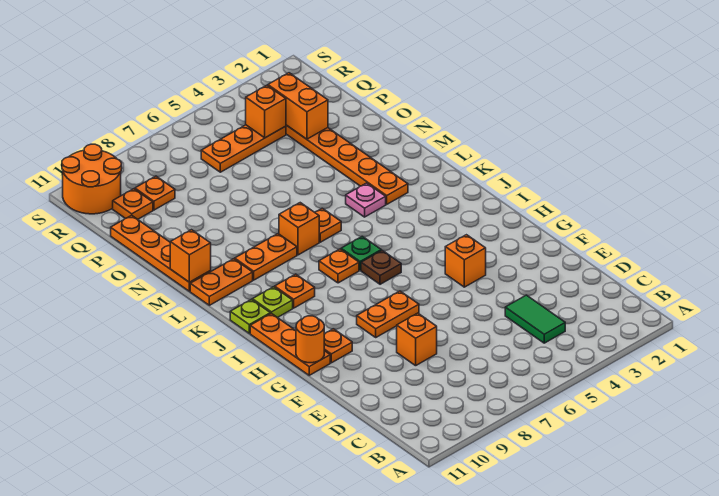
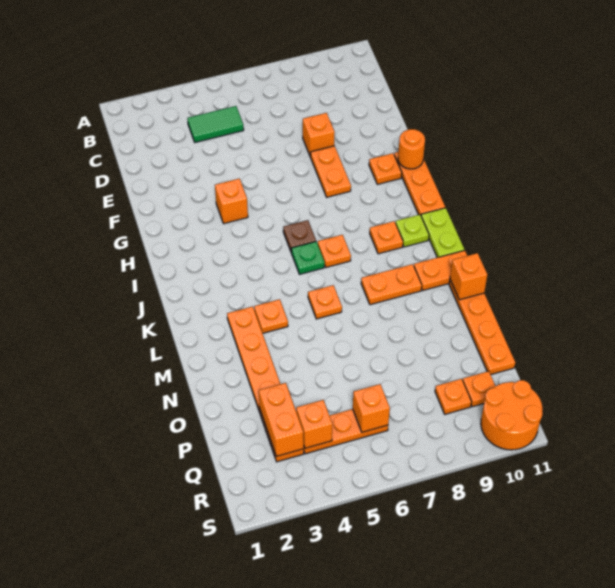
green 1x2 tile [505,295,565,343] -> green 1x2 tile turned to [187,106,244,142]
orange 1x2 plate [357,291,419,337] -> orange 1x2 plate turned to [311,146,351,197]
lime 1x1 plate [230,299,270,333] -> lime 1x2 plate [421,208,464,258]
pink 1x1 plate [346,183,386,217] -> orange 1x1 plate [254,299,288,333]
orange 1x1 brick [279,203,319,255] -> orange 1x1 brick moved to [353,384,390,432]

